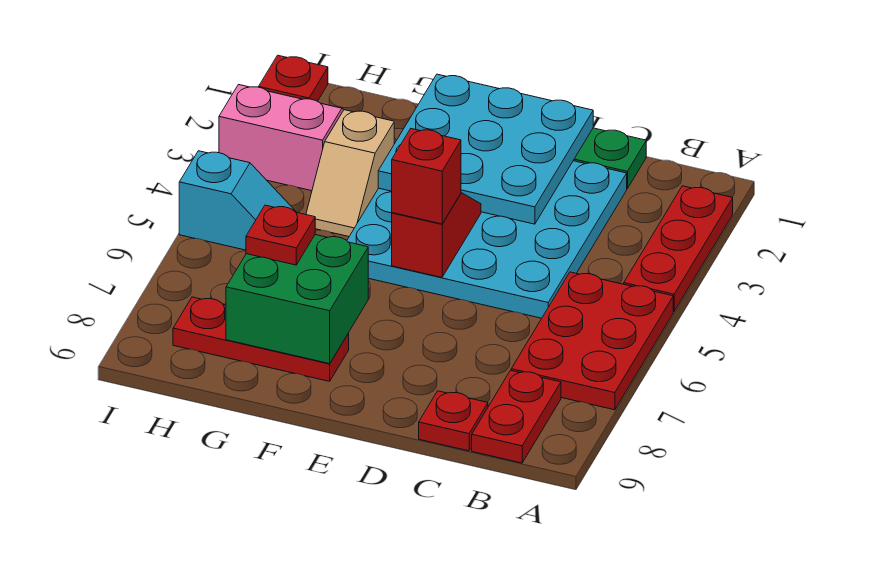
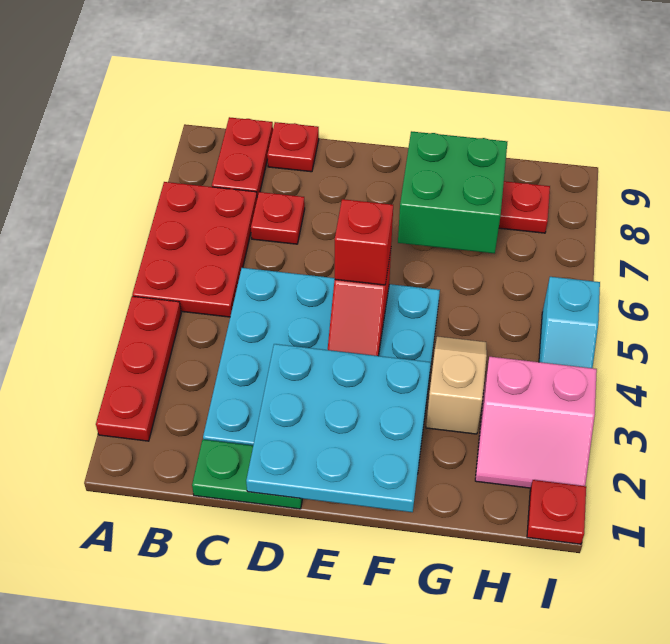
red 1x1 plate [246,205,315,265] -> red 1x1 plate moved to [251,192,305,244]
cyan 1x2 slope [179,151,296,250] -> cyan 1x2 slope turned to [539,277,600,368]

